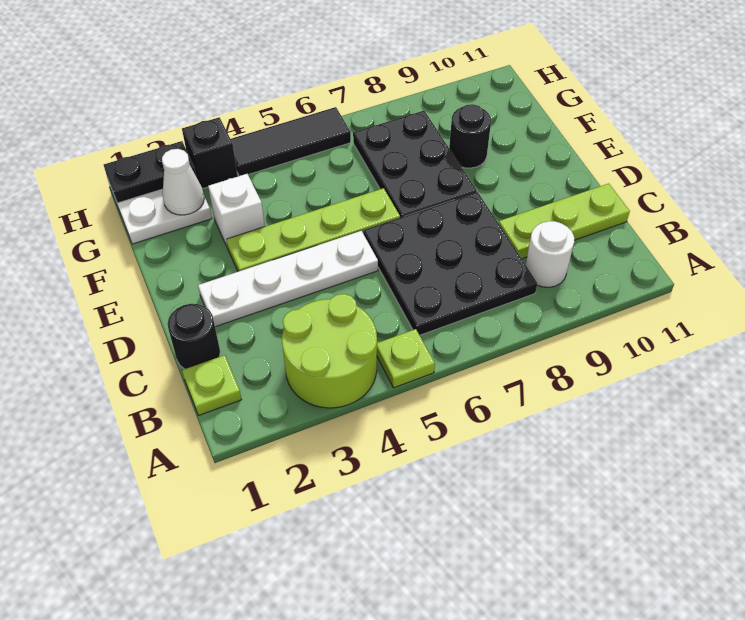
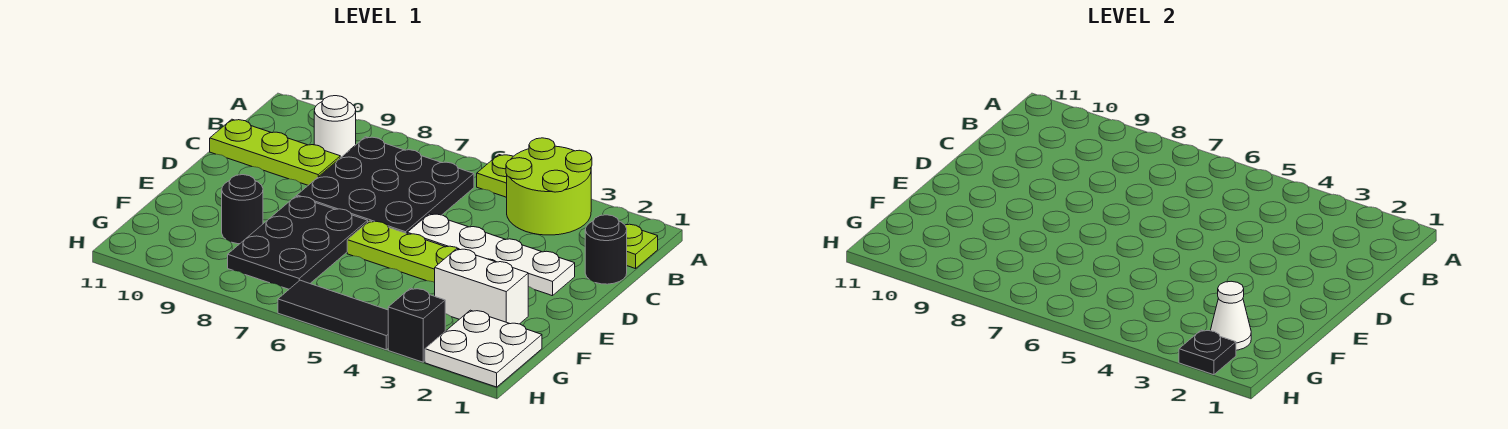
white 1x1 brick [208,174,265,248] -> white 1x2 brick [435,249,528,324]
black 1x2 plate [104,141,196,203] -> black 1x1 plate [1179,330,1236,375]

